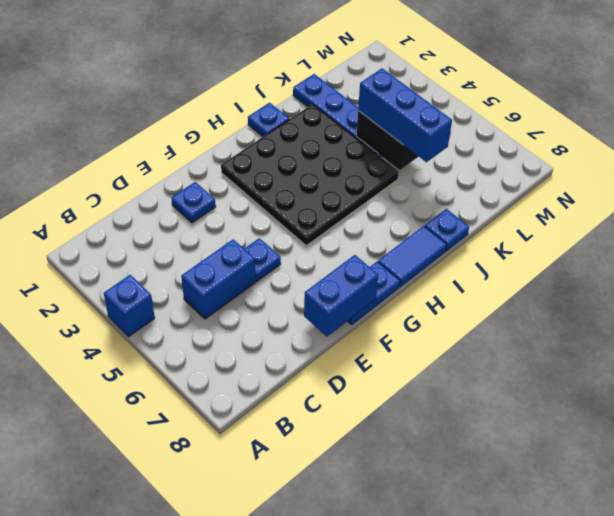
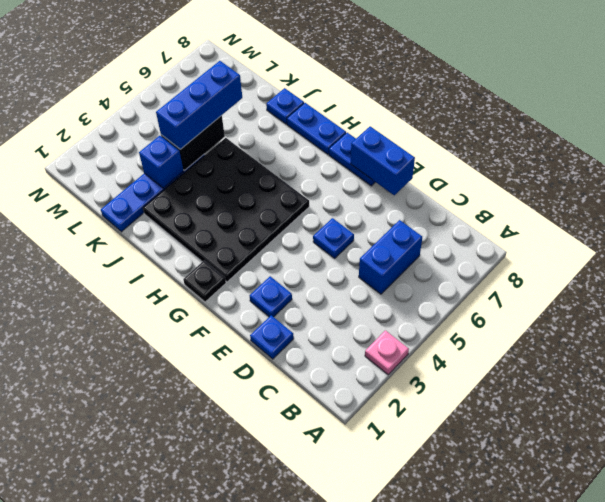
none -> pink 1x1 plate [365,330,409,375]
blue 1x1 brick [104,275,155,337] -> blue 1x1 brick moved to [139,136,183,188]
blue 1x2 brick [181,239,256,319] -> blue 1x2 brick turned to [359,220,422,294]
none -> black 1x1 plate [183,260,226,302]
blue 1x2 tile [378,226,447,287] -> blue 1x2 plate [287,103,346,154]
blue 1x1 plate [248,103,289,137] -> blue 1x1 plate moved to [250,315,294,359]

